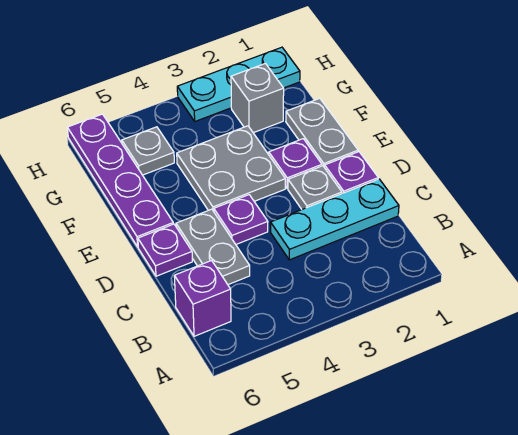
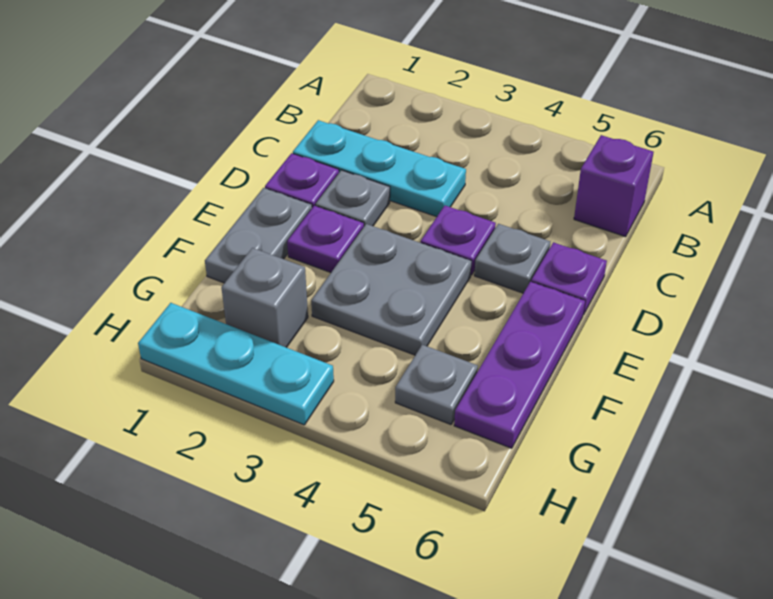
grey 1x2 plate [176,209,250,285] -> grey 1x1 plate [474,224,550,293]
purple 1x4 plate [67,114,173,247] -> purple 1x3 plate [454,282,585,448]

